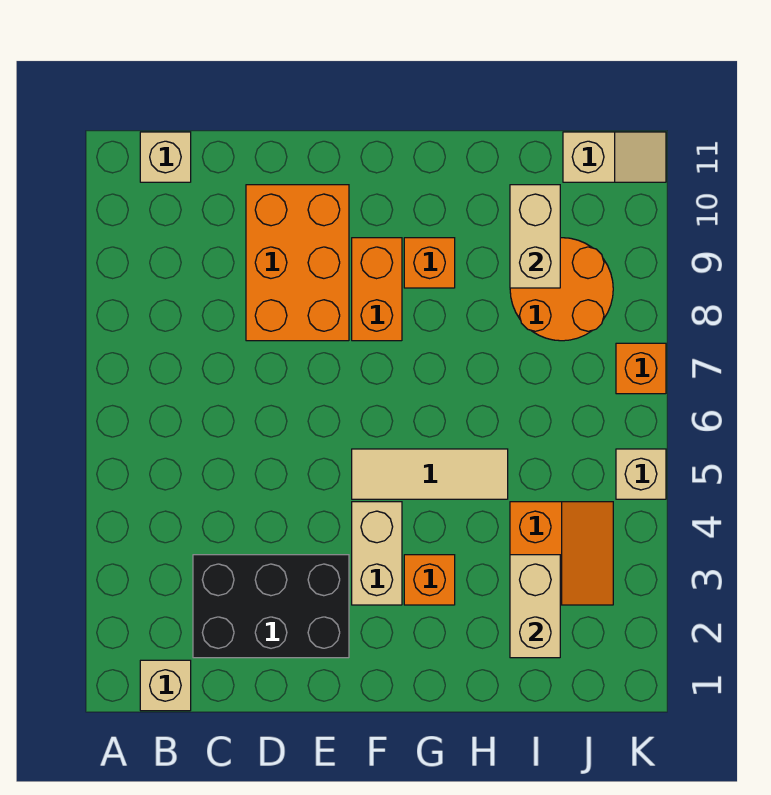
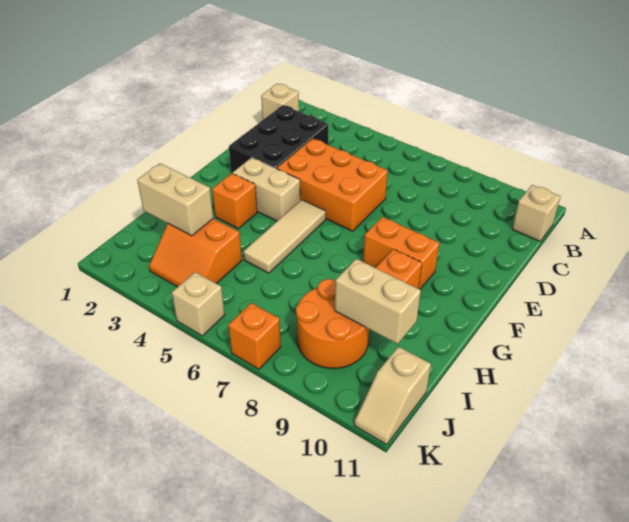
orange 2x3 brick [246,185,349,341] -> orange 2x3 brick moved to [277,138,388,231]

